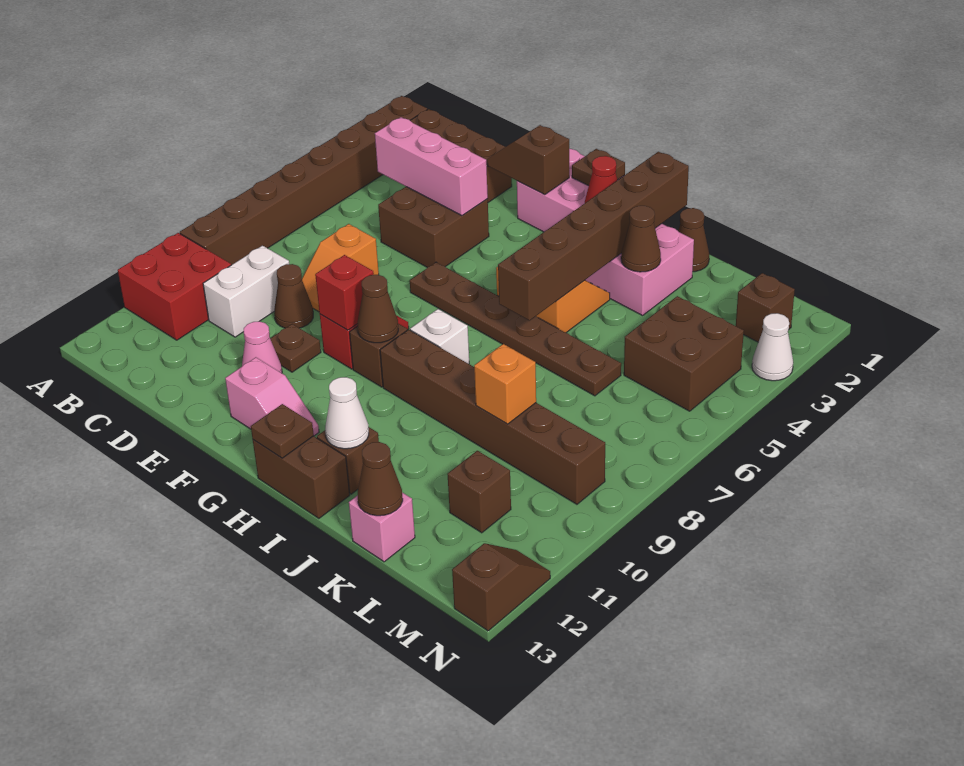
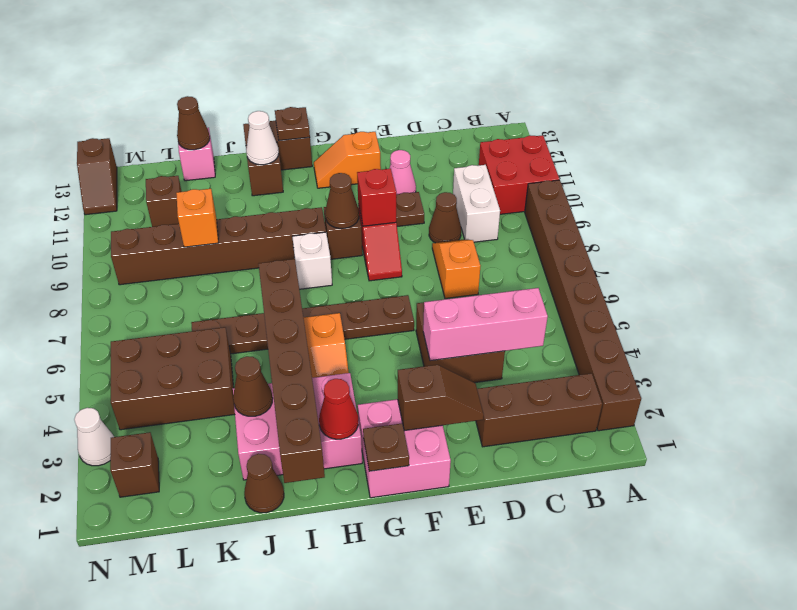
pink 1x2 slope [225,357,319,436] -> orange 1x2 slope [314,132,381,188]
brown 2x2 brick [624,296,744,411] -> brown 2x3 brick [111,327,235,430]

